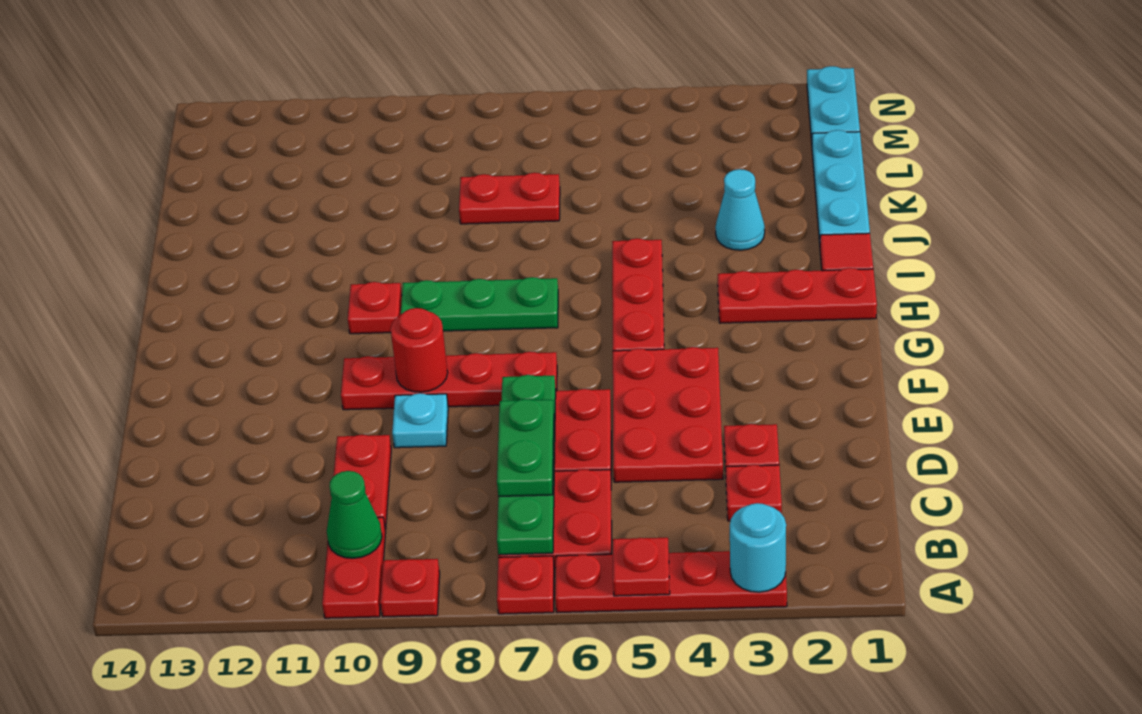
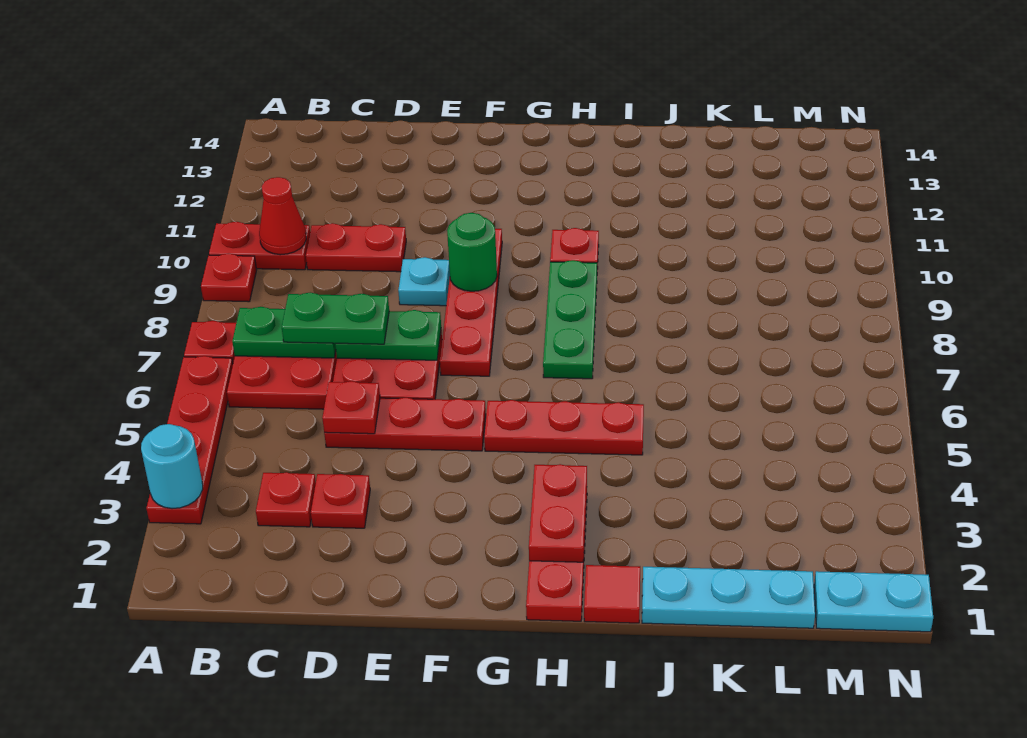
red 1x1 plate [613,538,670,596] -> red 1x1 plate moved to [322,381,380,434]
green 1x1 cone [327,471,382,558] -> red 1x1 cone [259,177,306,255]
red 2x3 plate [613,347,723,482] -> red 1x3 plate [324,397,486,451]
red 1x1 round brick [390,308,448,392] -> green 1x1 round brick [447,213,497,291]
cyan 1x1 cone [715,169,765,250] -> none
red 1x2 plate [459,173,560,224] -> red 1x2 plate moved to [529,464,587,562]

